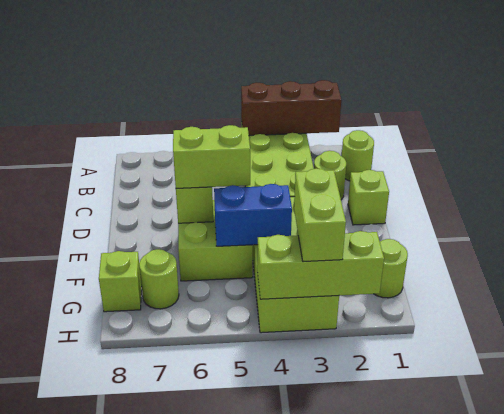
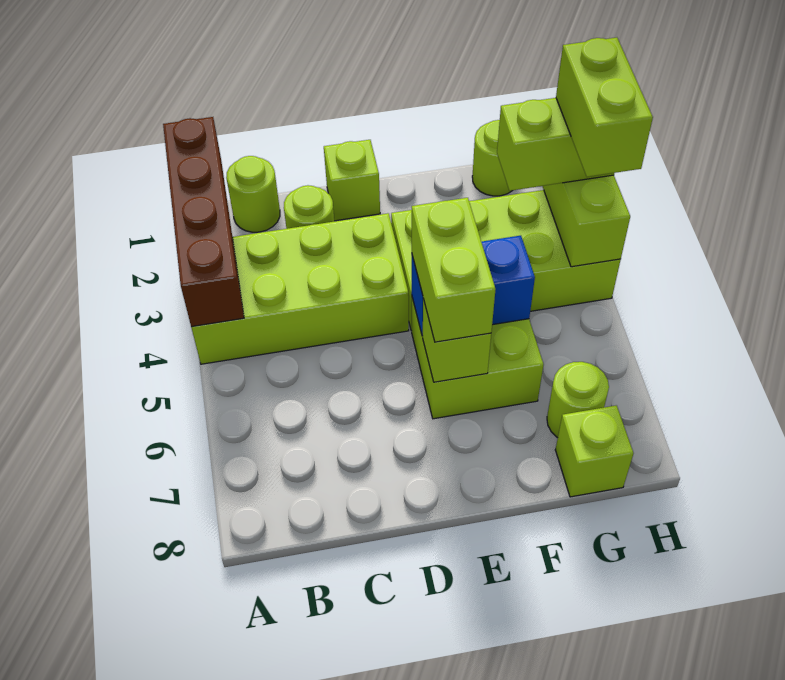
brown 1x3 brick [241,80,341,136] -> brown 1x4 brick [163,117,244,327]
blue 1x2 brick [214,184,292,246] -> blue 1x2 brick turned to [412,236,535,336]
none -> lime 1x2 brick [556,38,653,177]

